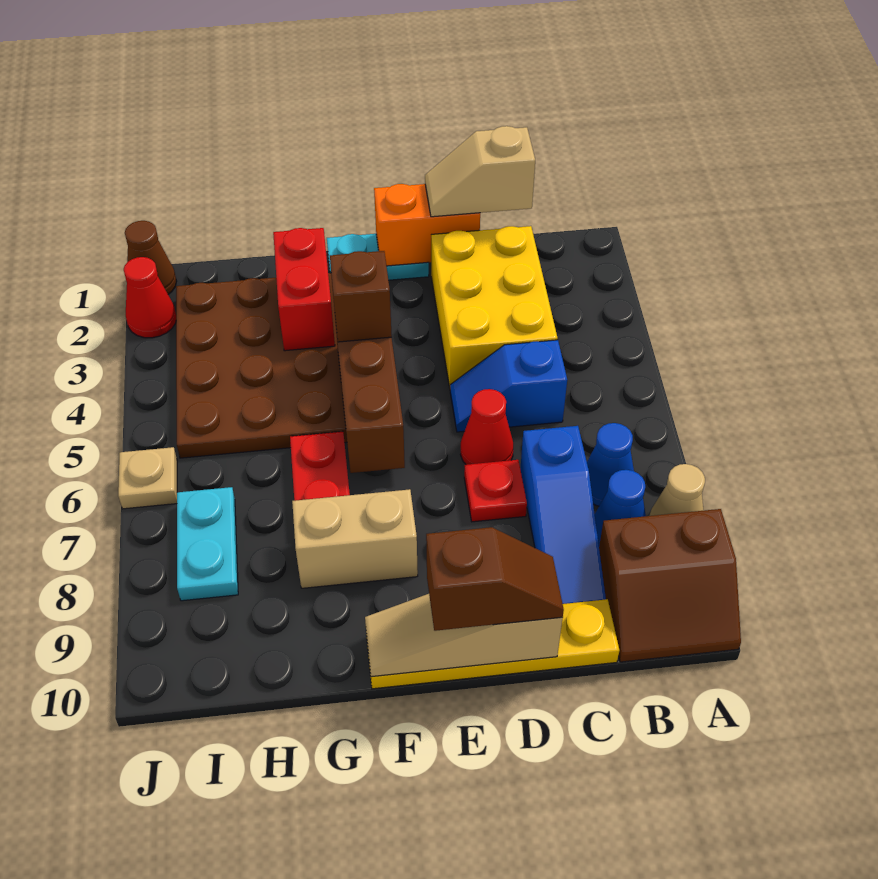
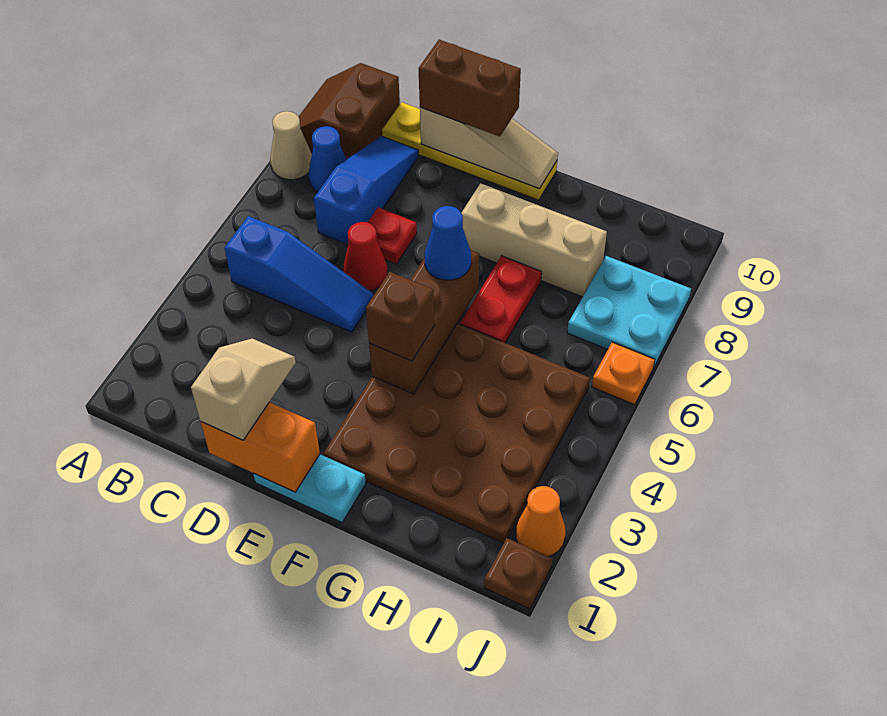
brown 2x2 slope [599,509,741,662] -> brown 2x2 slope turned to [298,63,400,160]
blue 1x1 cone [587,423,634,506] -> blue 1x1 cone moved to [425,206,471,280]
tan 1x2 slope [425,126,535,217] -> tan 1x2 slope turned to [191,338,296,440]
yellow 2x3 brick [431,226,558,388] -> none
blue 1x2 slope [450,340,567,432] -> blue 1x3 slope [224,216,373,332]
brown 1x2 slope [426,527,564,631] -> brown 1x2 brick [418,40,521,136]
tan 1x2 brick [292,489,418,588] -> tan 1x3 brick [462,183,607,297]
red 1x2 brick [273,228,335,351] -> none
cyan 1x2 plate [177,487,238,601] -> cyan 2x2 plate [567,256,691,368]
brown 1x1 cone [125,221,177,294] -> brown 1x1 plate [484,538,553,609]
red 1x1 cone [124,257,176,338] -> orange 1x1 cone [516,486,566,556]
tan 1x1 plate [118,447,177,509] -> orange 1x1 plate [592,342,655,405]

